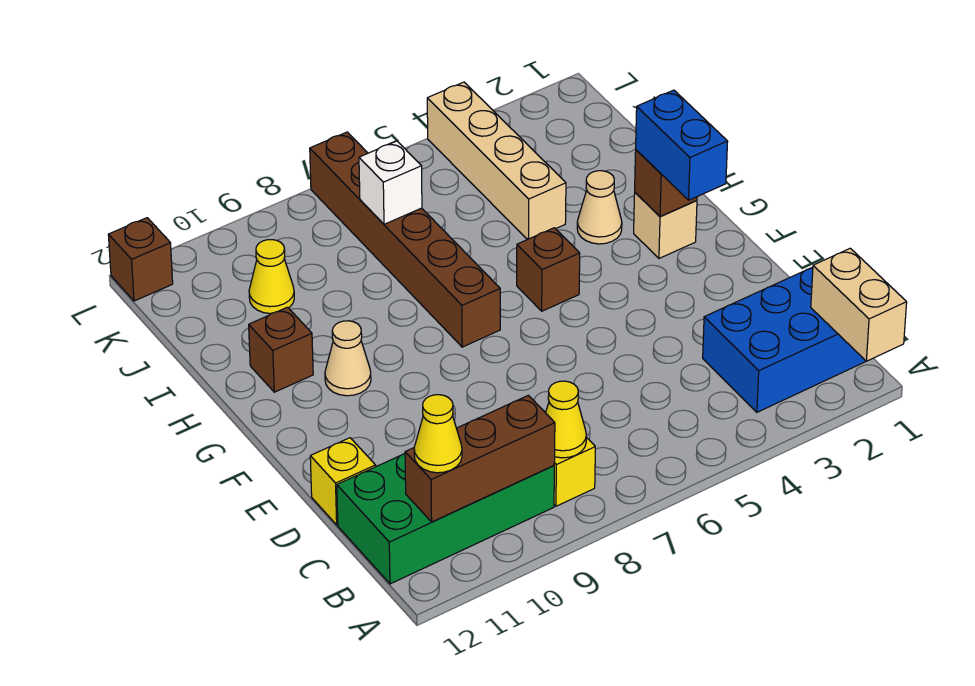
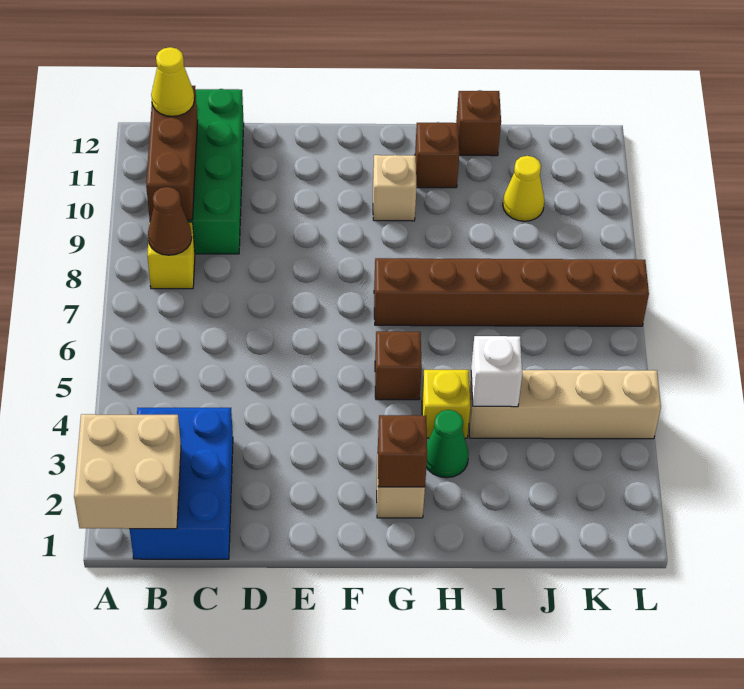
tan 1x2 brick [811,248,907,361] -> tan 2x2 brick [74,414,181,529]
yellow 1x1 cone [546,381,586,458] -> brown 1x1 cone [148,187,192,255]
yellow 1x1 brick [310,438,376,525] -> yellow 1x1 brick moved to [422,370,470,438]
blue 1x2 brick [636,90,728,200] -> none
tan 1x1 cone [325,321,371,396] -> tan 1x1 brick [373,155,417,221]
tan 1x1 cone [577,171,622,244] -> green 1x1 cone [426,410,469,478]
white 1x1 brick [359,141,422,224] -> white 1x1 brick moved to [471,336,522,407]
brown 1x1 brick [108,218,173,301] -> brown 1x1 brick moved to [456,90,501,156]

